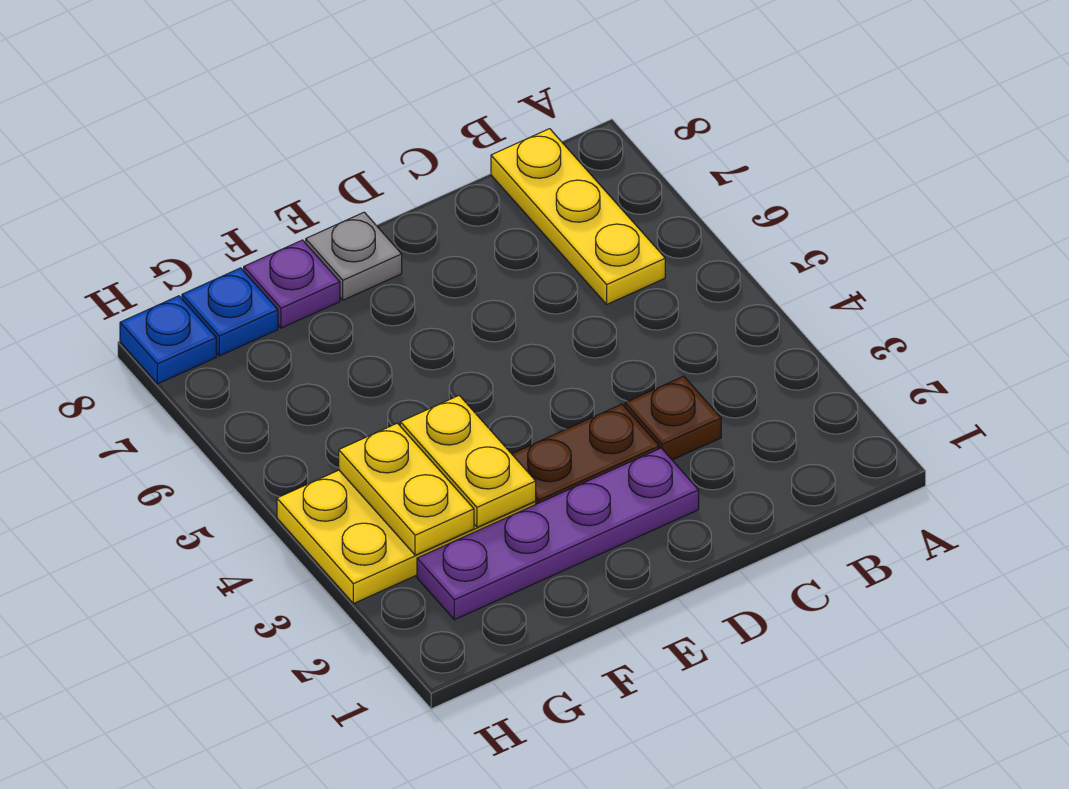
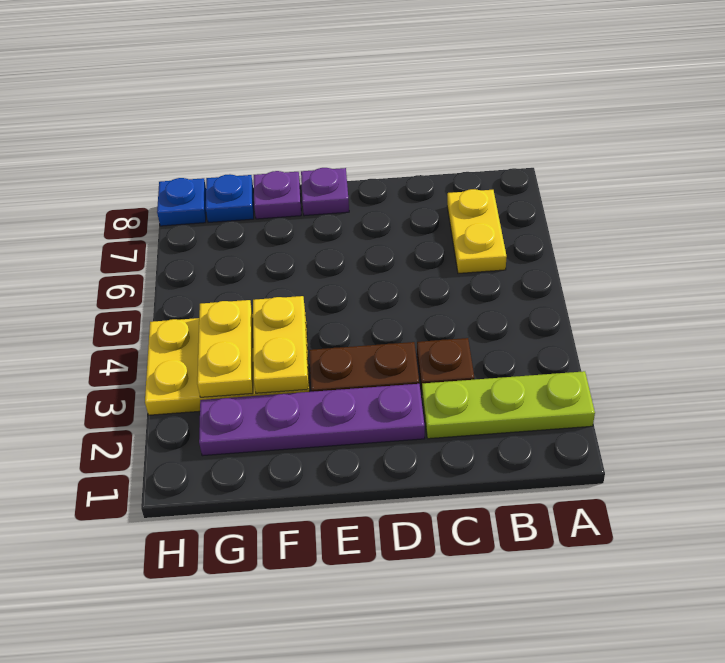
none -> lime 1x3 plate [422,371,595,439]
yellow 1x3 plate [491,129,665,304] -> yellow 1x2 plate [447,189,507,273]
grey 1x1 plate [306,212,402,300] -> purple 1x1 plate [301,168,349,216]

